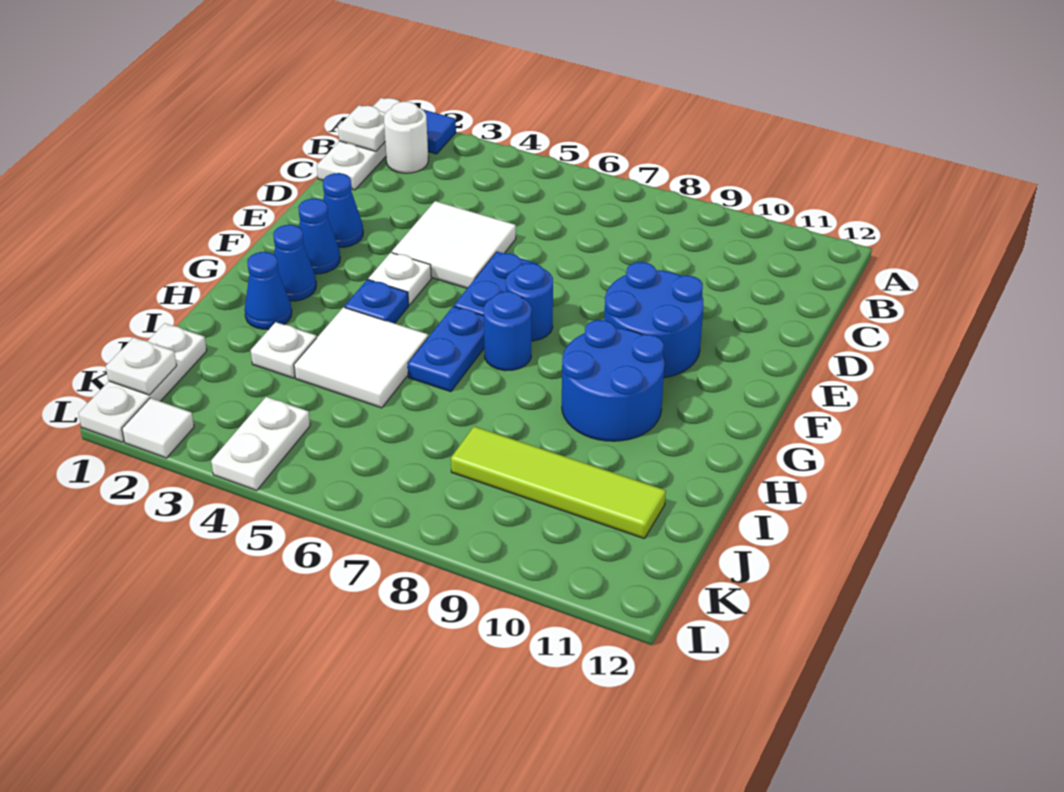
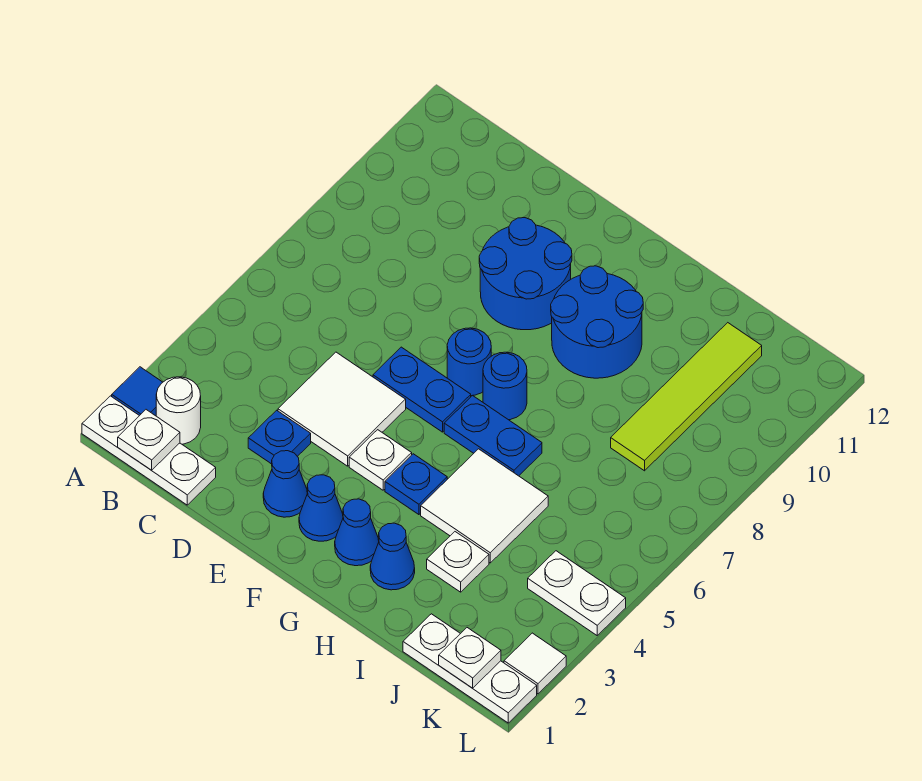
none -> blue 1x1 plate [248,410,311,464]

